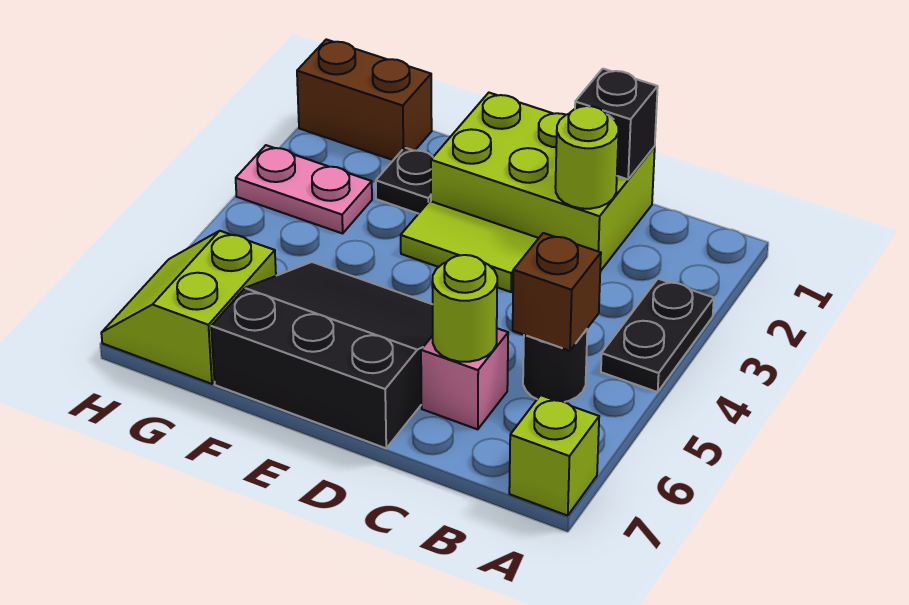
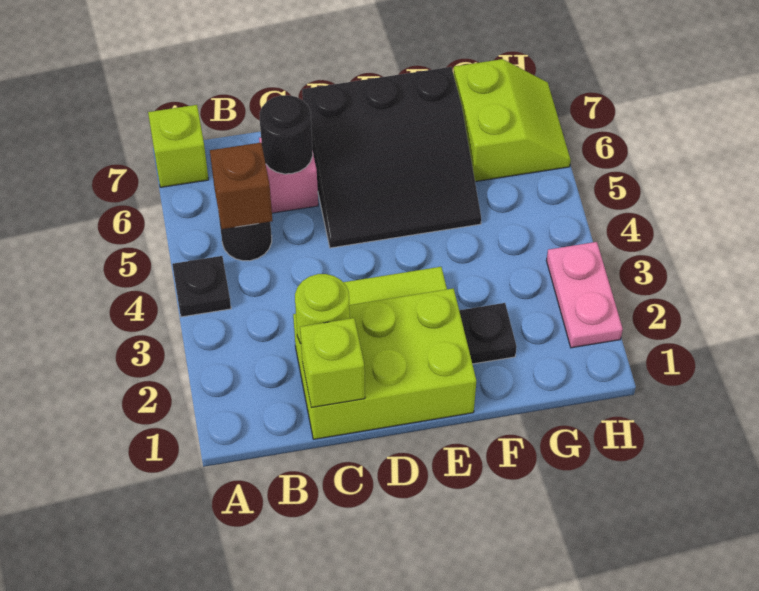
black 1x2 plate [601,279,714,392] -> black 1x1 plate [172,256,231,317]
black 1x1 brick [575,69,658,179] -> lime 1x1 brick [300,318,365,408]
lime 1x1 round brick [432,255,497,362] -> black 1x1 round brick [260,95,313,174]
brown 1x2 brick [297,39,432,160] -> none
pink 1x2 plate [236,145,372,233] -> pink 1x2 plate turned to [546,242,623,348]

